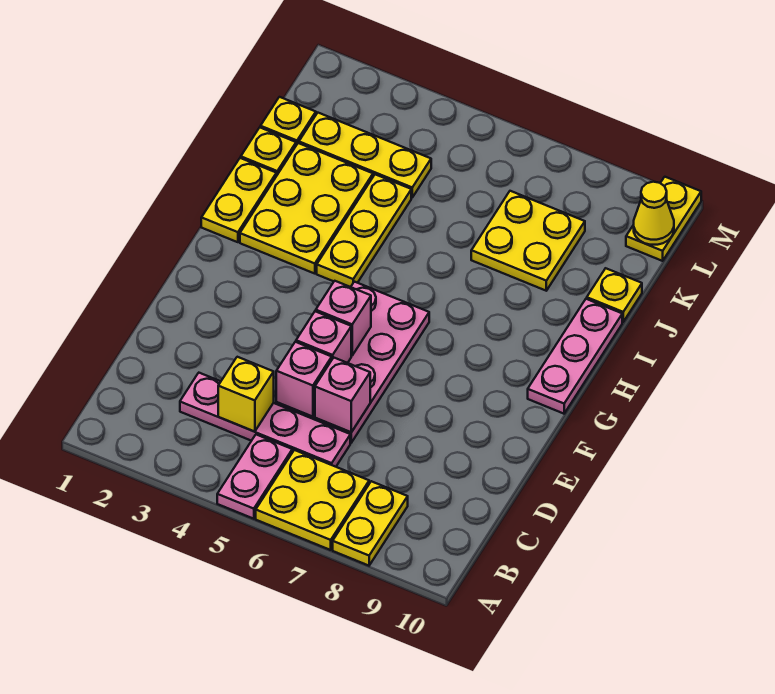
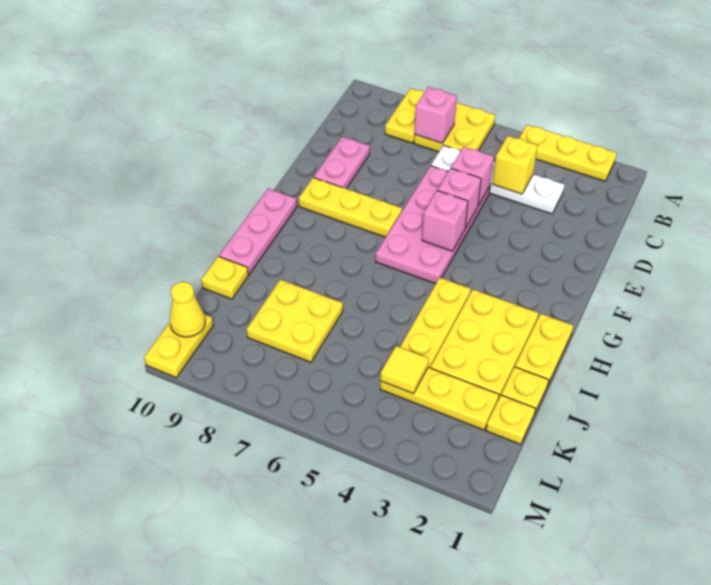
none -> yellow 1x3 plate [519,125,617,181]
pink 1x2 plate [217,435,292,519] -> pink 1x2 plate moved to [314,136,370,189]
pink 1x4 plate [180,373,350,467] -> white 1x4 plate [431,145,564,214]
pink 1x1 brick [315,358,370,432] -> pink 1x1 brick moved to [414,87,457,143]
none -> yellow 1x3 plate [299,177,402,237]
none -> yellow 1x1 tile [380,346,429,394]

